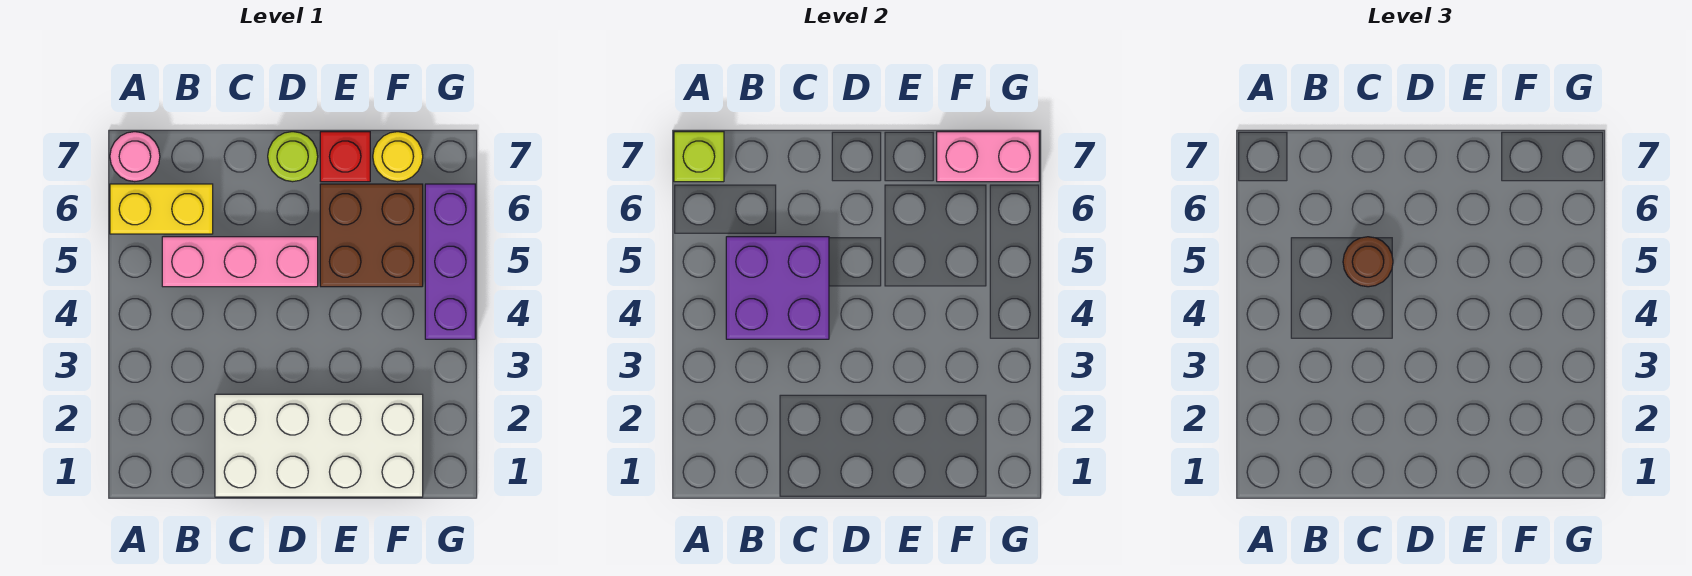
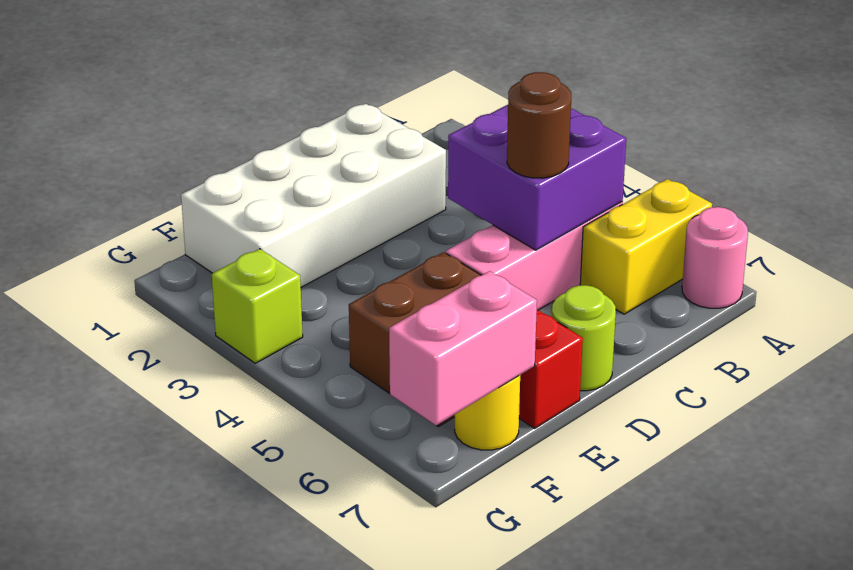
lime 1x1 brick [674,132,724,182] -> lime 1x1 brick moved to [212,249,303,363]
purple 1x3 brick [425,184,475,339] -> none

